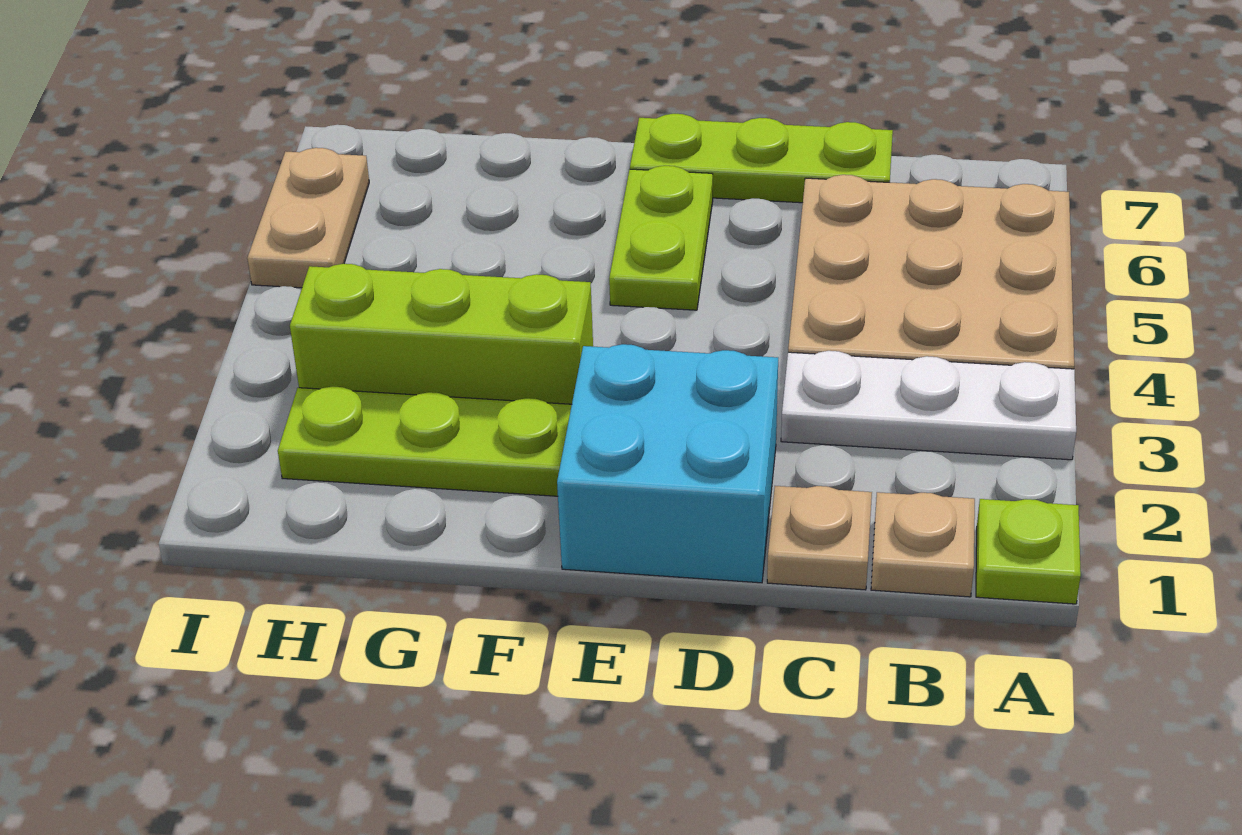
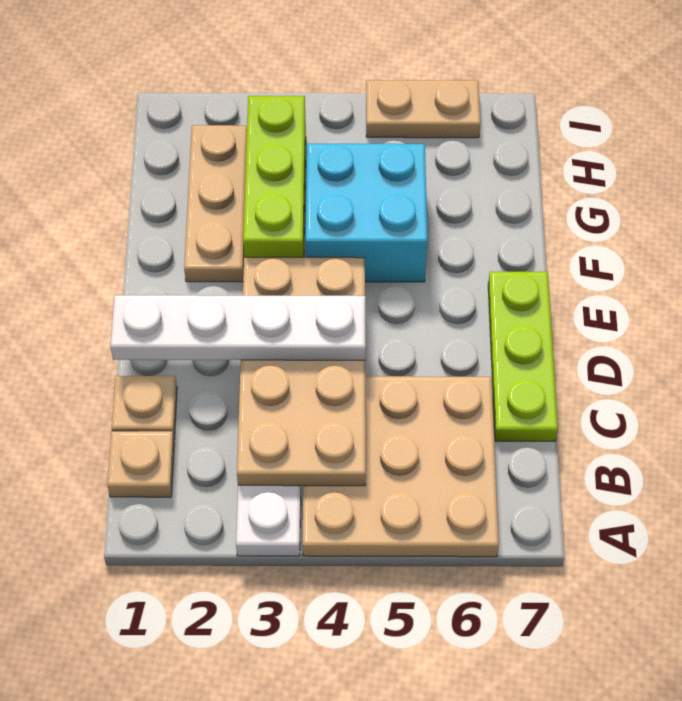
lime 1x1 plate [976,499,1081,604] -> none
none -> tan 2x4 plate [237,257,366,486]
cyan 2x2 brick [557,344,778,583] -> cyan 2x2 brick moved to [306,144,427,282]
none -> white 1x4 plate [111,295,366,360]
lime 1x2 plate [609,166,713,310] -> none
lime 1x3 plate [278,386,572,496] -> tan 1x3 plate [184,125,247,282]

